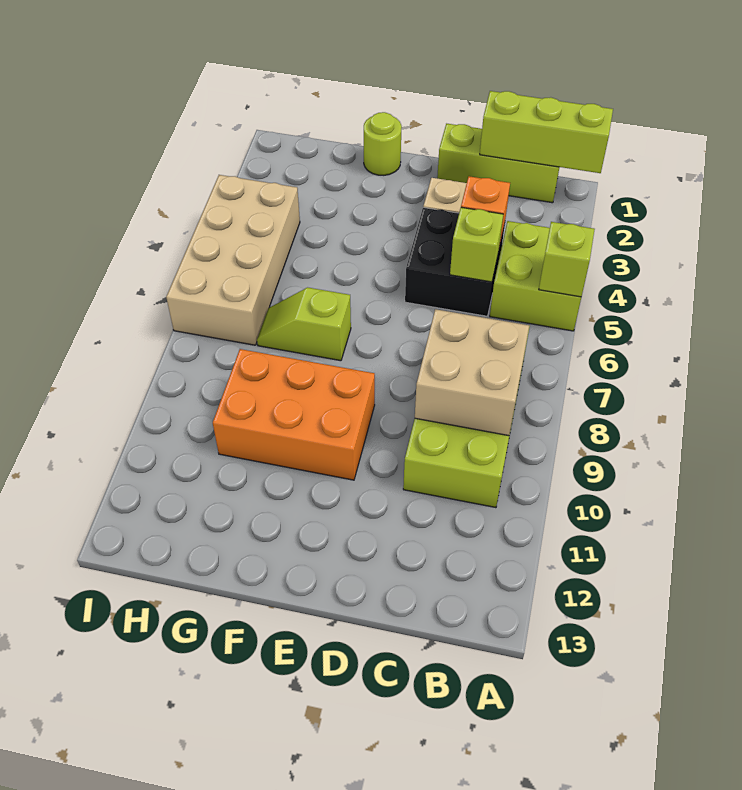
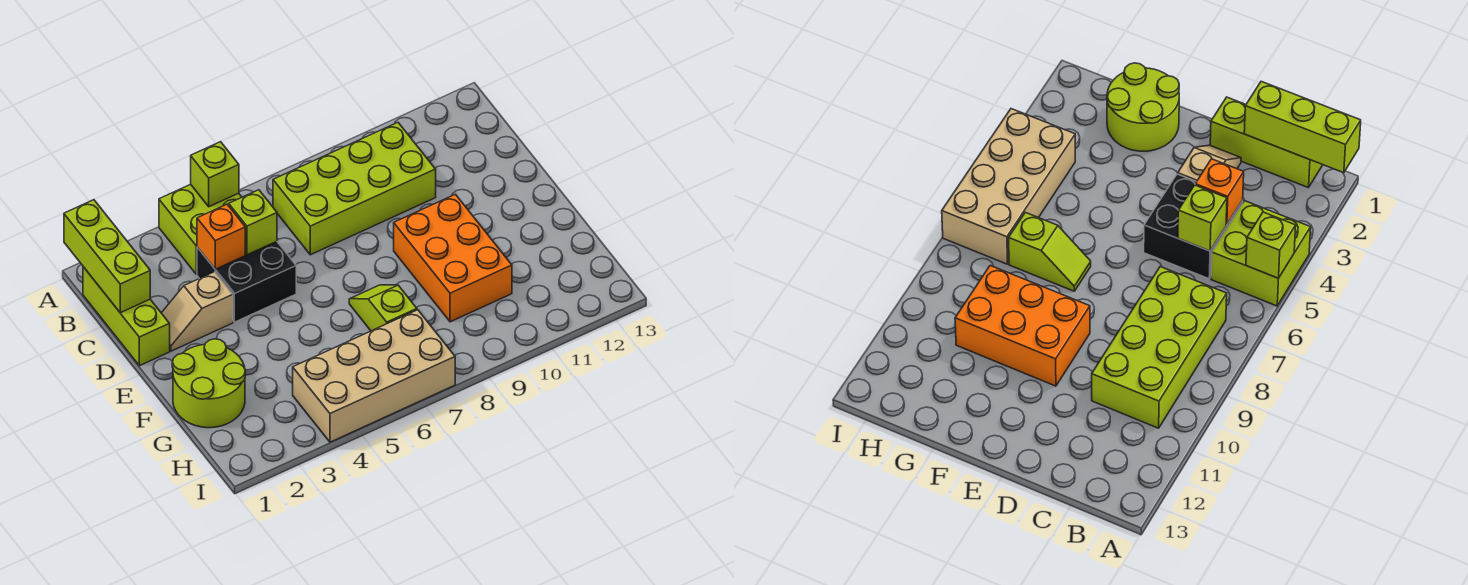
tan 2x2 brick [415,309,529,436] -> none
lime 1x1 round brick [364,112,402,175] -> lime 2x2 round brick [172,339,245,428]
lime 1x2 slope [257,287,351,361] -> lime 1x2 slope turned to [349,285,417,331]

